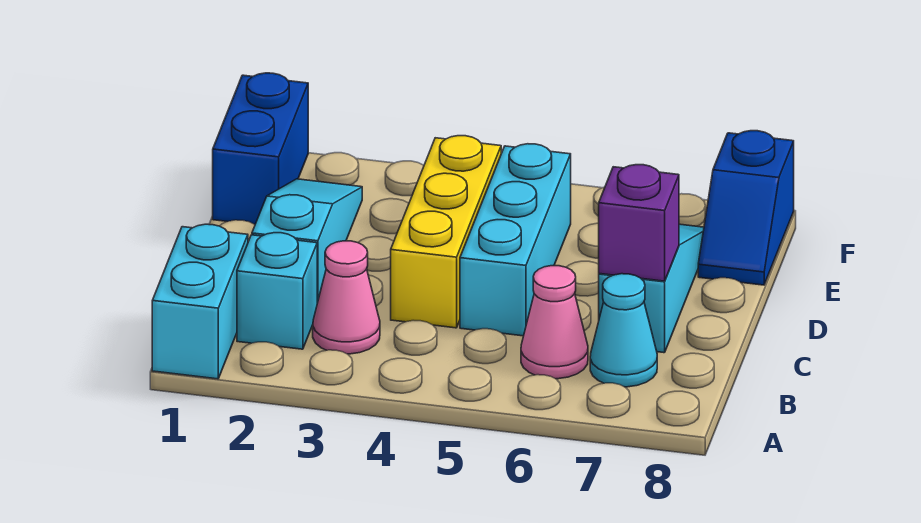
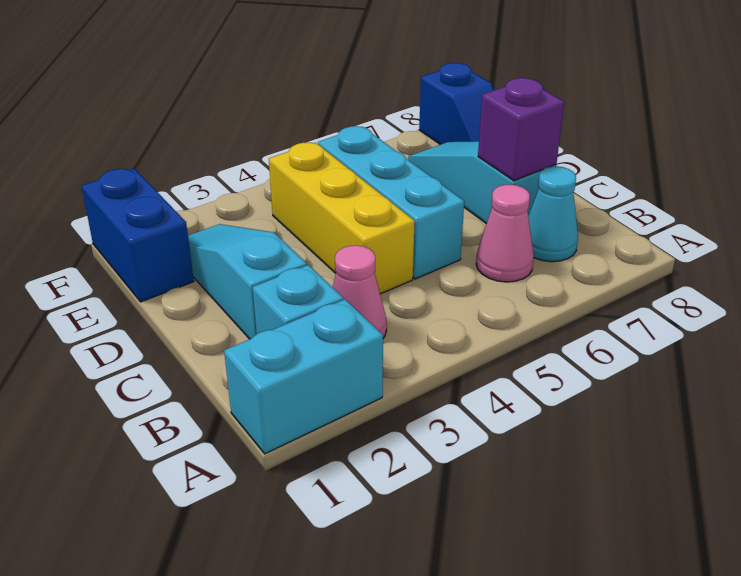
cyan 1x2 brick [152,224,248,379] -> cyan 1x2 brick turned to [224,299,383,454]

